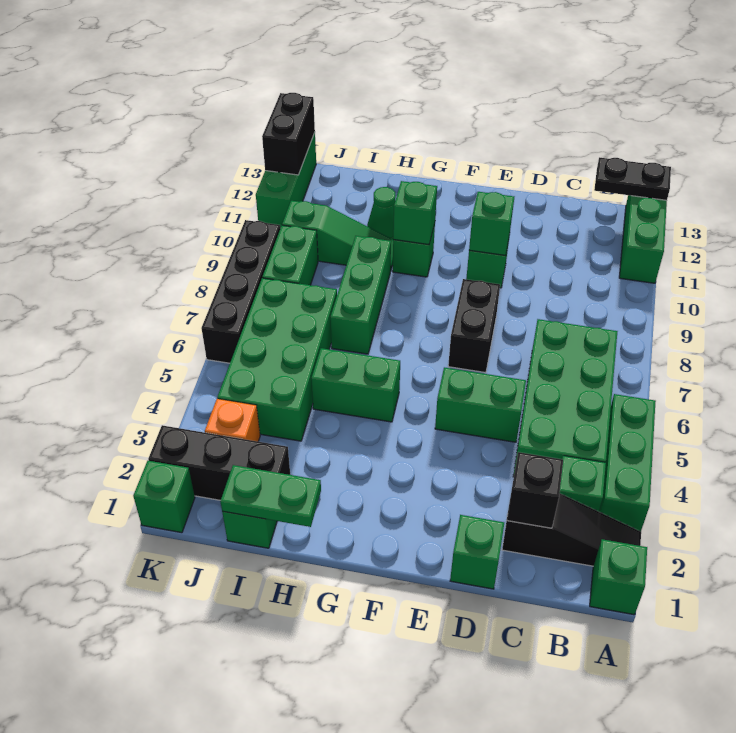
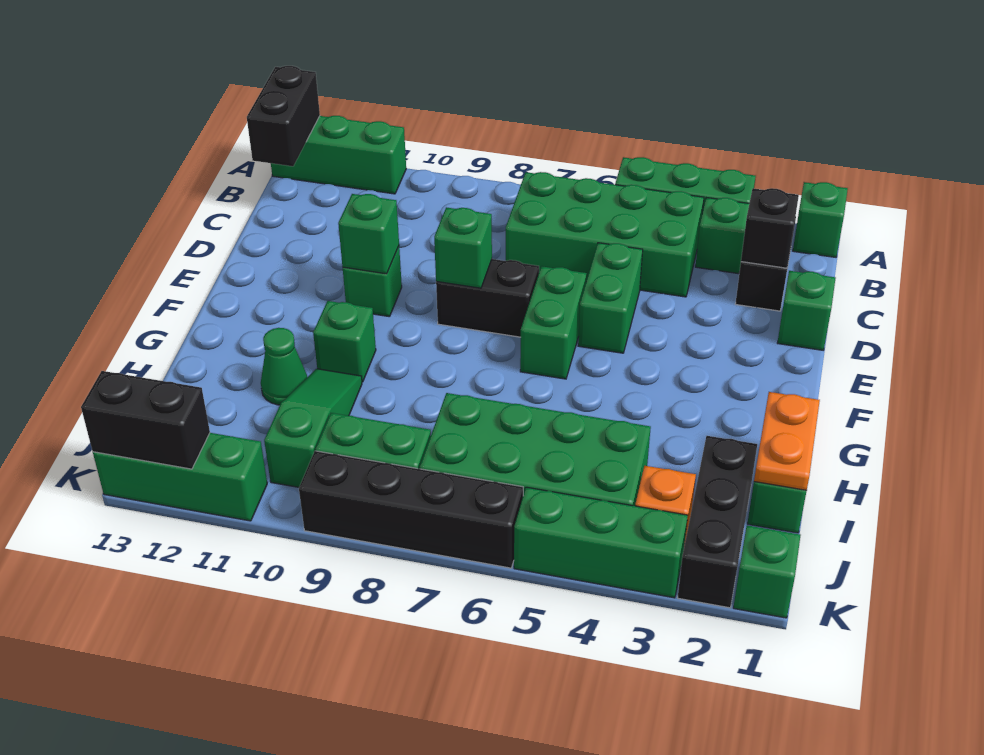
black 1x2 plate [594,157,671,200] -> black 1x2 brick [247,66,320,166]
green 1x2 brick [311,348,400,422] -> green 1x2 brick moved to [520,266,587,379]
green 1x1 brick [393,181,437,245] -> green 1x1 brick moved to [434,207,492,288]
green 1x2 plate [220,465,321,527] -> orange 1x2 plate [754,392,820,490]
green 1x3 brick [330,236,391,354] -> green 1x3 brick moved to [514,487,688,598]

